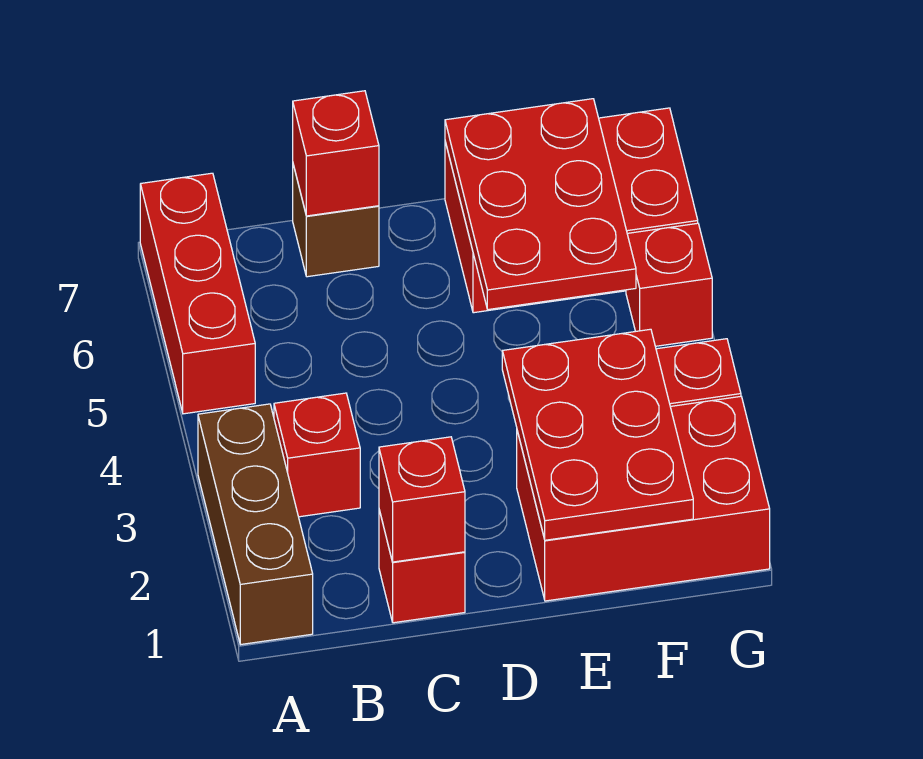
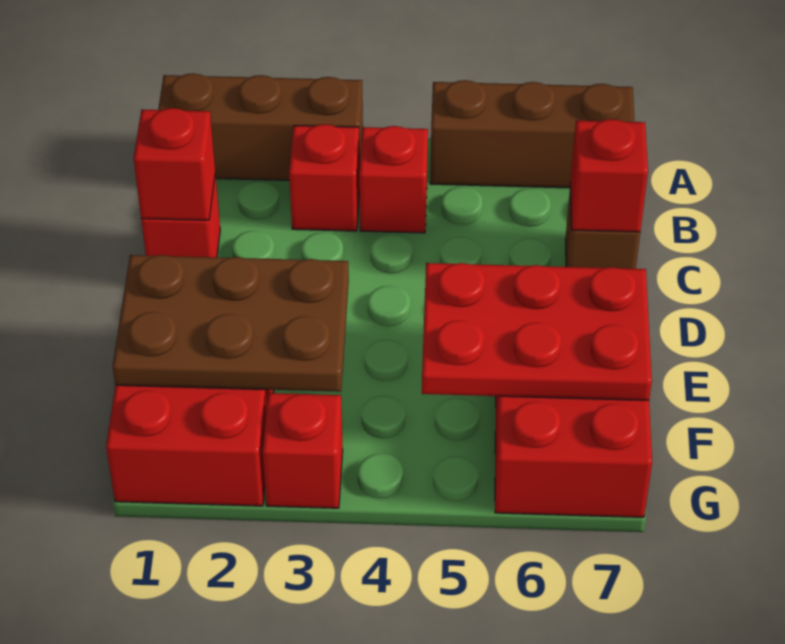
red 1x3 brick [140,173,255,414] -> brown 1x3 brick [430,80,635,188]
red 2x3 plate [502,329,693,540] -> brown 2x3 plate [113,255,349,392]
red 1x1 brick [626,223,712,346] -> red 1x1 brick moved to [359,126,428,233]

